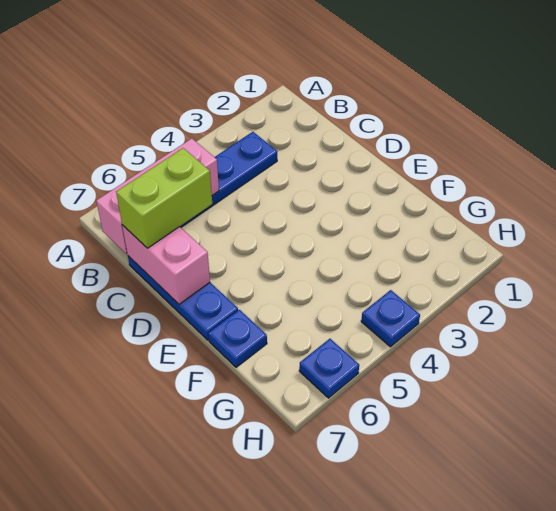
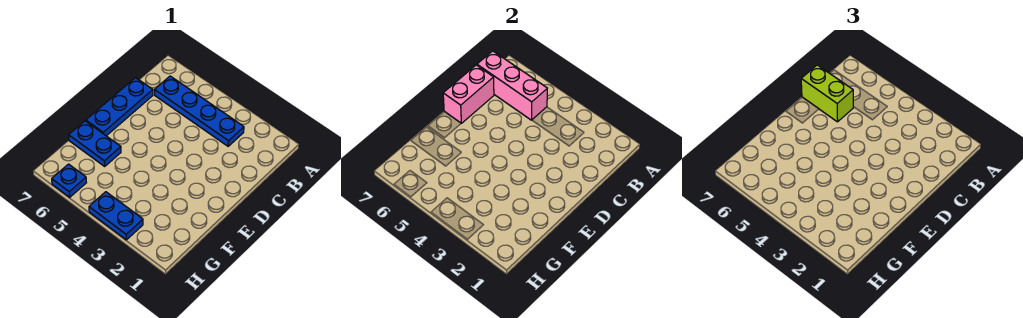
blue 1x1 plate [208,310,267,367] -> blue 1x2 plate [69,121,121,166]
blue 1x1 plate [361,290,420,347] -> blue 1x2 plate [89,192,143,240]

